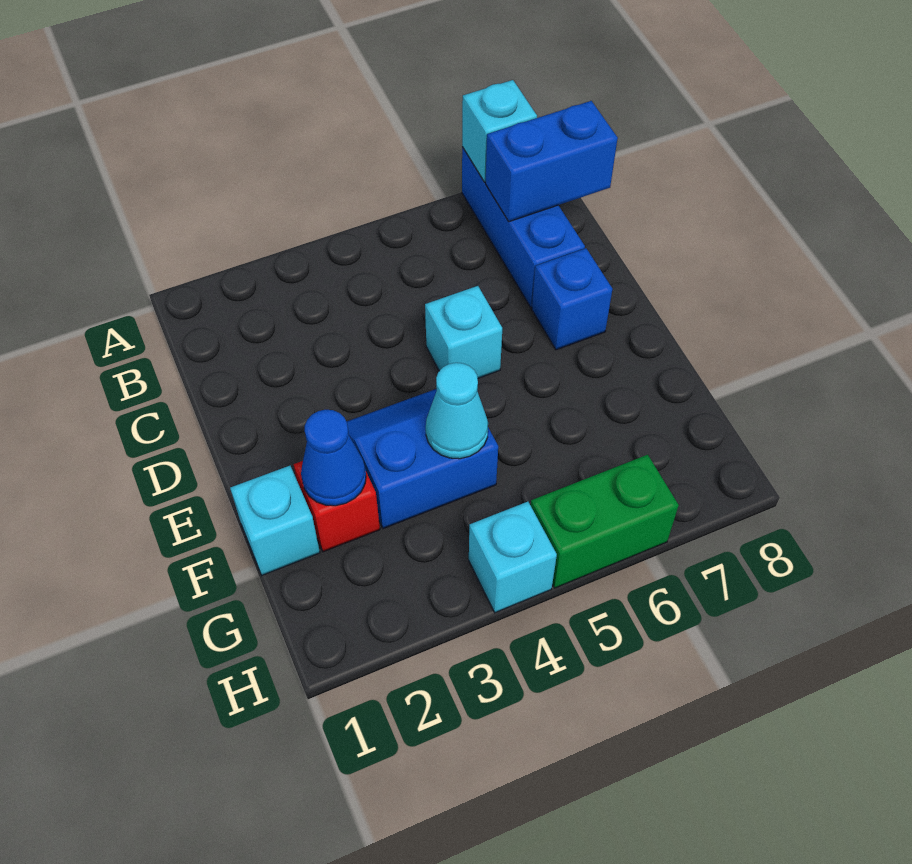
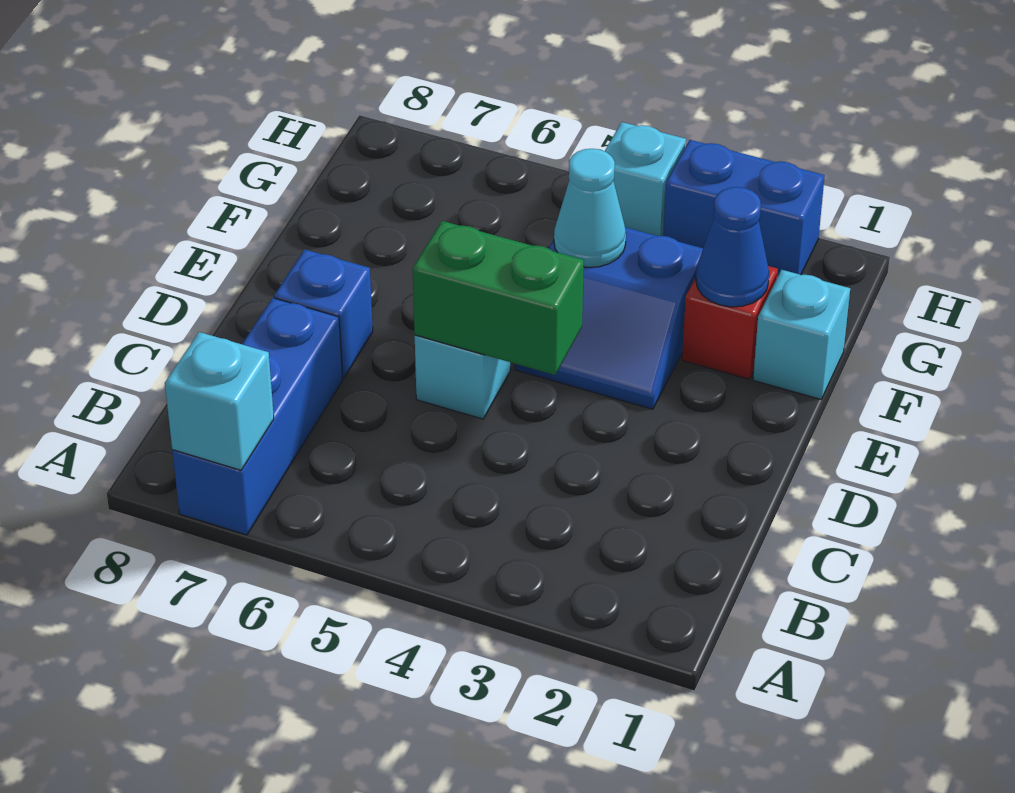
blue 1x2 brick [486,101,618,222] -> blue 1x2 brick moved to [663,140,825,277]
green 1x2 brick [531,455,679,588] -> green 1x2 brick moved to [413,221,584,375]

